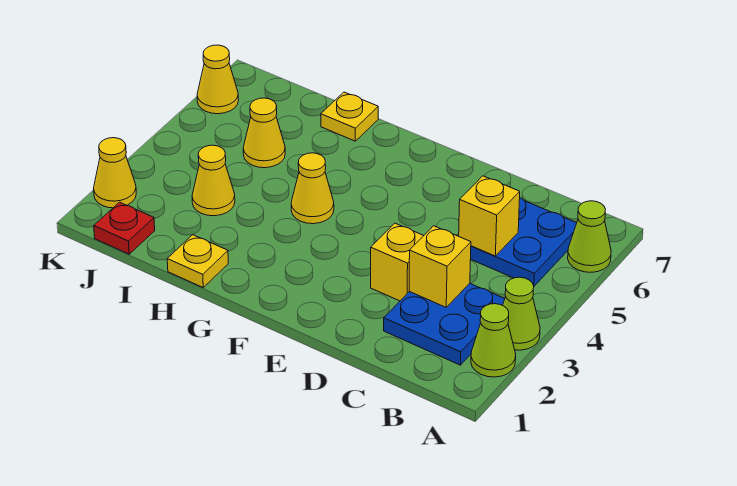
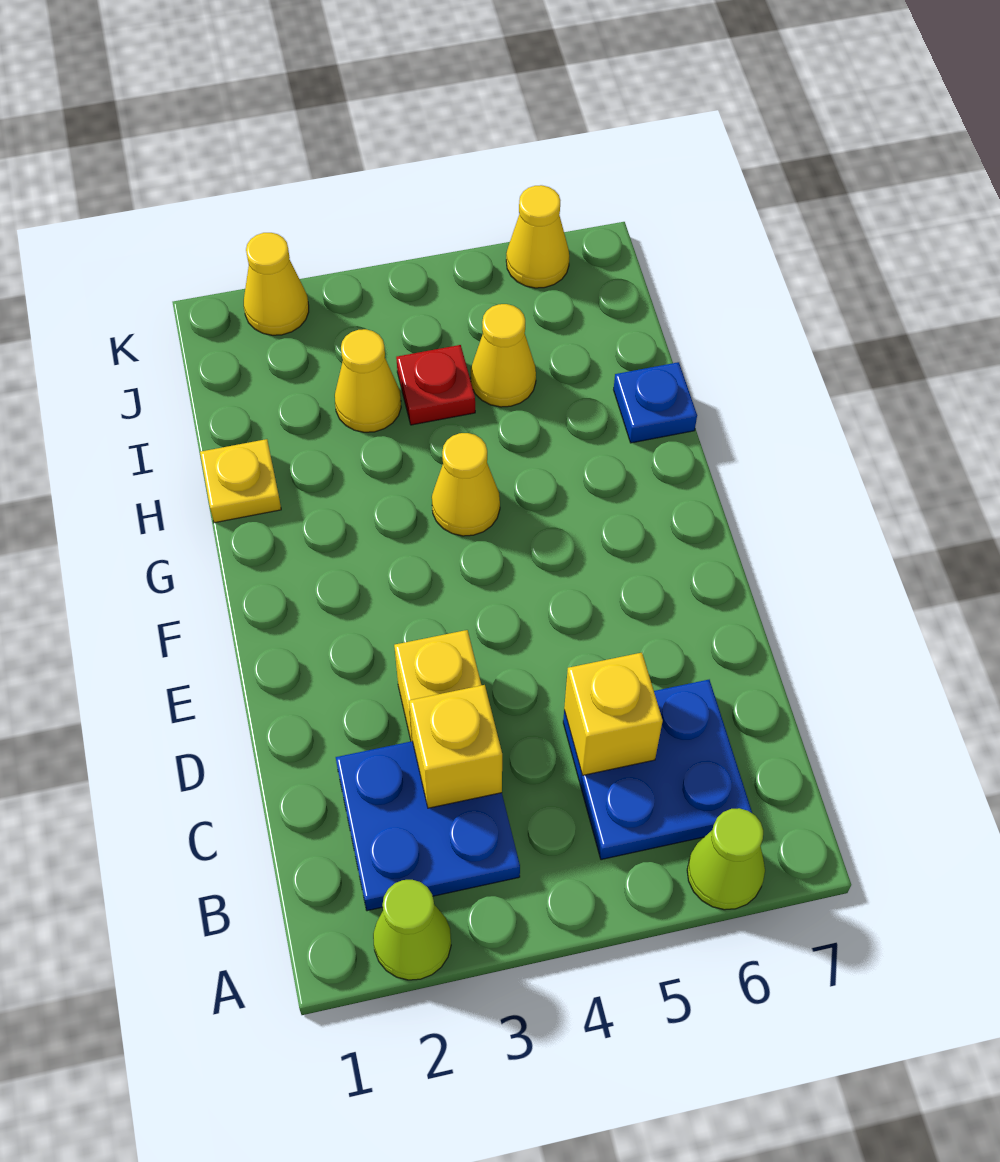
lime 1x1 cone [503,277,540,350] -> none
yellow 1x1 plate [321,92,378,141] -> blue 1x1 plate [614,362,697,443]
red 1x1 plate [94,202,155,254] -> red 1x1 plate moved to [396,345,475,425]

